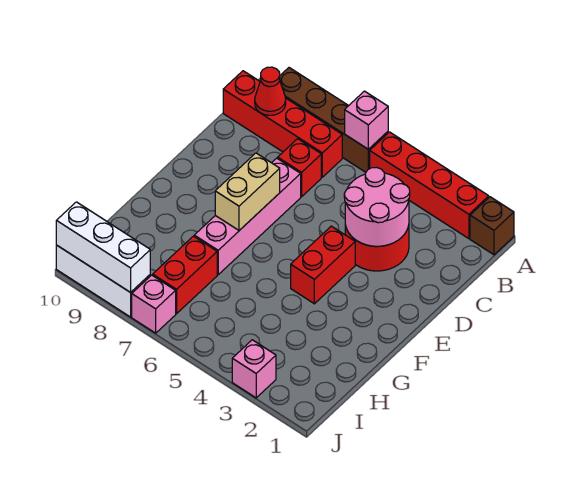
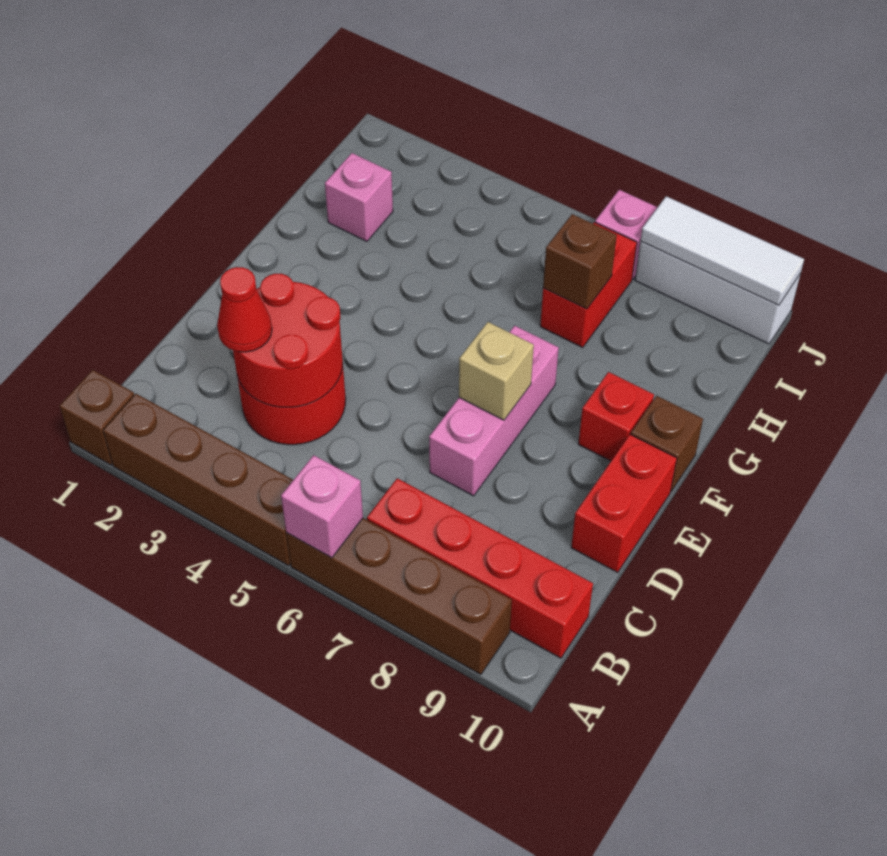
red 1x4 brick [370,132,489,239] -> brown 1x4 brick [103,394,293,566]
red 1x1 cone [255,67,286,115] -> red 1x1 cone moved to [217,267,272,352]
pink 2x2 round brick [344,167,410,246] -> red 2x2 round brick [233,274,343,407]
red 1x1 brick [278,139,321,197] -> red 1x1 brick moved to [578,372,654,461]
pink 1x4 brick [194,158,301,275] -> pink 1x3 brick [429,326,559,496]
red 1x2 brick [291,226,355,304] -> red 1x2 brick moved to [571,434,677,573]
tan 1x2 brick [215,153,280,230] -> tan 1x1 brick [459,322,534,420]
none -> brown 1x1 brick [631,396,703,492]
none -> brown 1x1 brick [543,214,617,309]
pink 1x1 brick [232,340,276,398] -> pink 1x1 brick moved to [325,153,393,242]
white 1x3 brick [56,202,150,292] -> white 1x3 tile [641,196,804,305]

